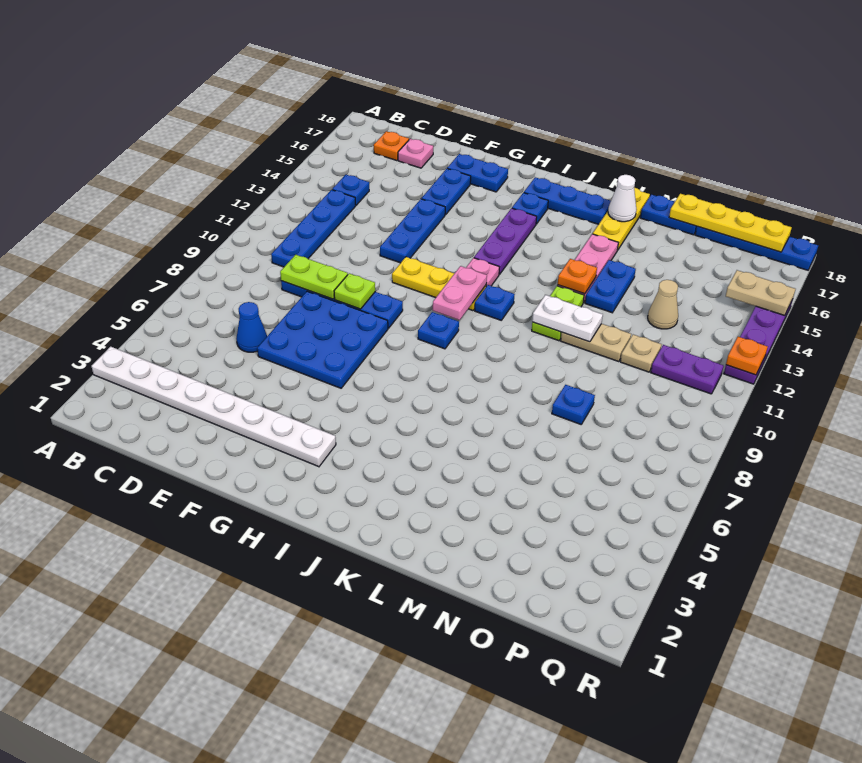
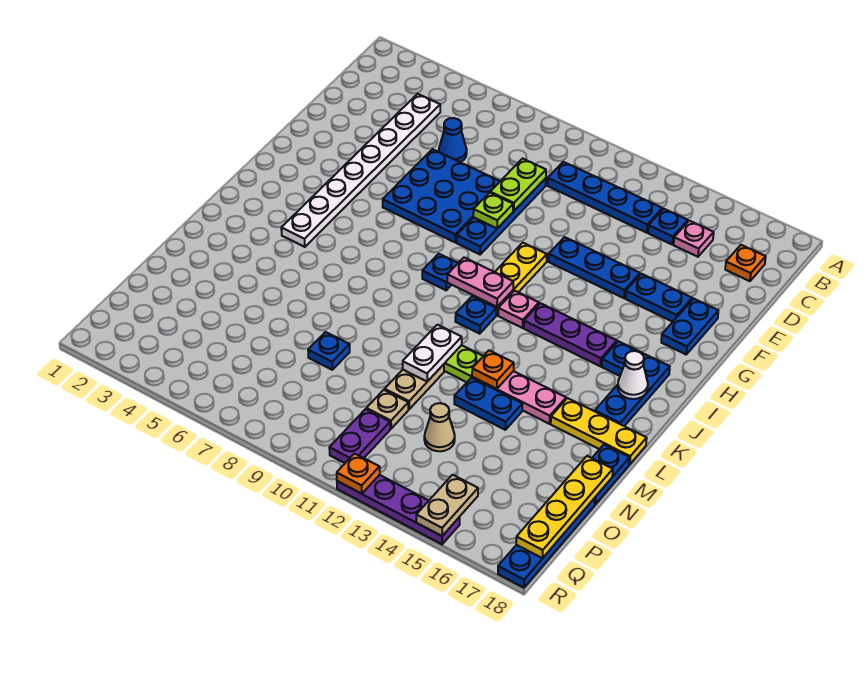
white 1x8 plate [92,347,336,467] -> white 1x8 plate moved to [281,94,440,247]
pink 1x1 plate [398,139,433,168] -> pink 1x1 plate moved to [674,221,714,257]
white 1x1 cone [608,175,636,222] -> white 1x1 cone moved to [618,351,648,399]

